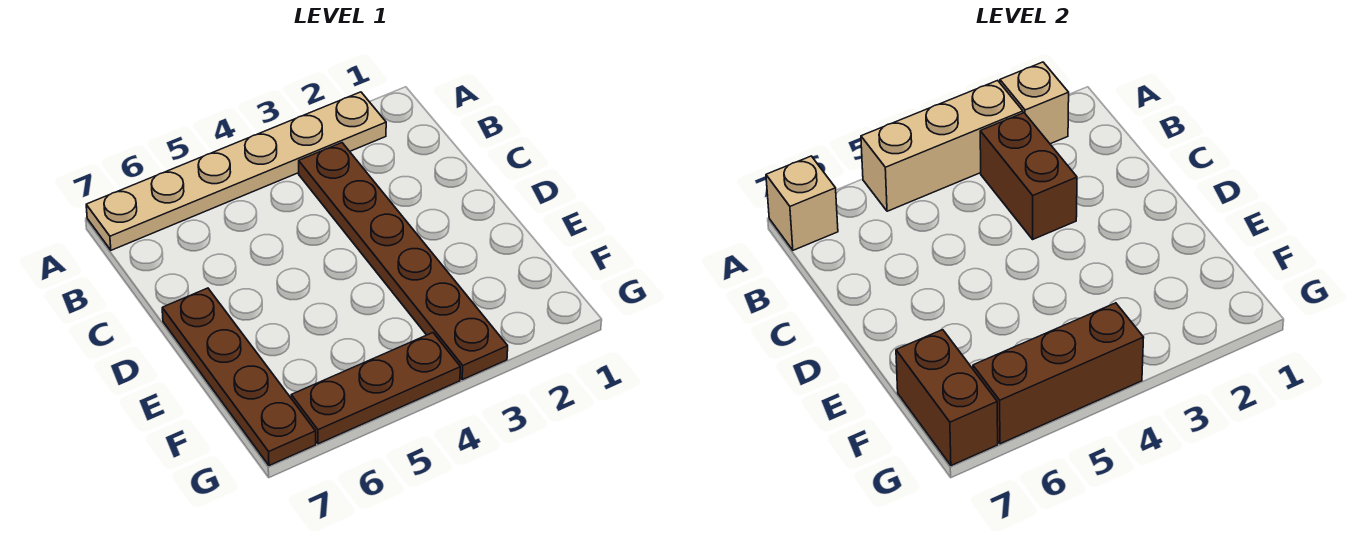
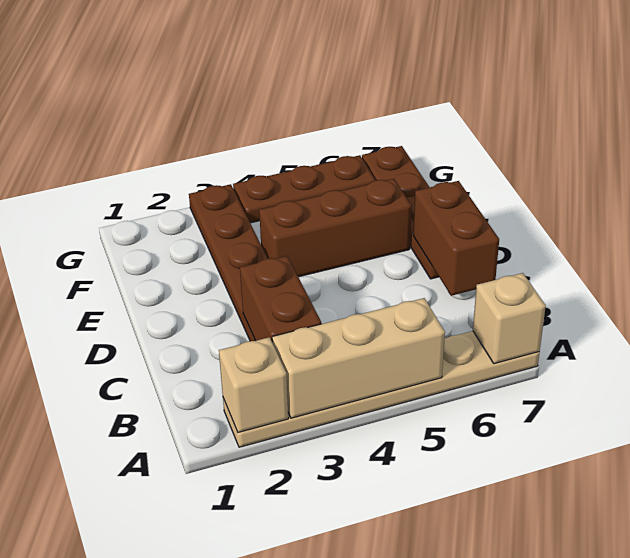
brown 1x2 brick [896,330,998,466] -> brown 1x2 brick moved to [413,181,499,296]
brown 1x3 brick [973,303,1144,444] -> brown 1x3 brick moved to [259,179,412,277]

